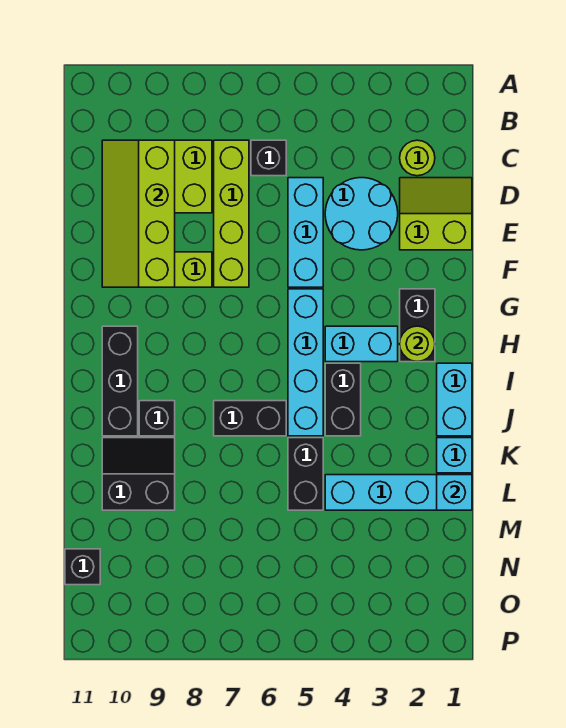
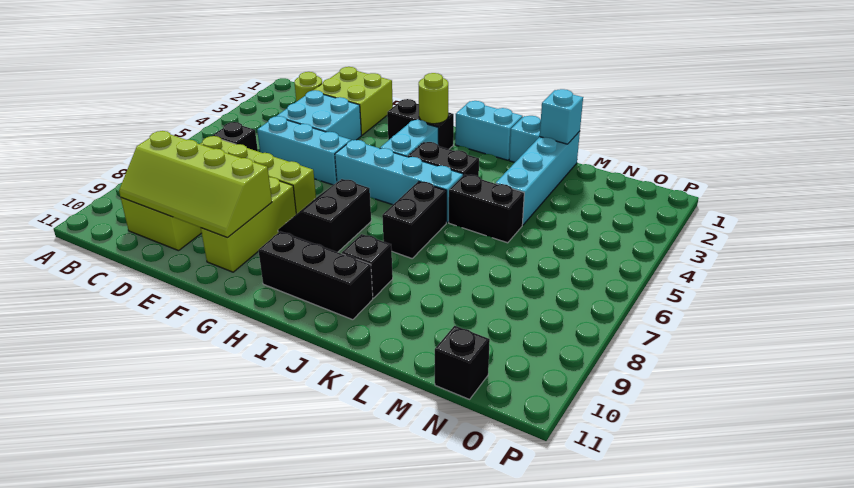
lime 2x2 slope [400,178,472,250] -> lime 2x2 brick [313,67,393,135]
cyan 2x2 round brick [325,178,398,250] -> cyan 2x2 brick [277,90,361,141]
black 2x2 slope [102,438,175,510] -> black 2x2 slope moved to [278,179,371,252]

